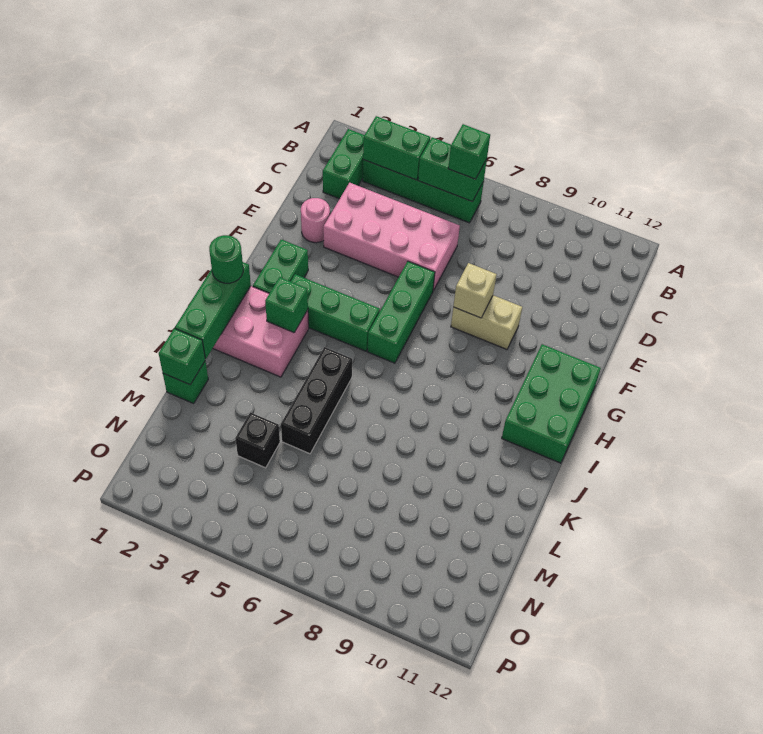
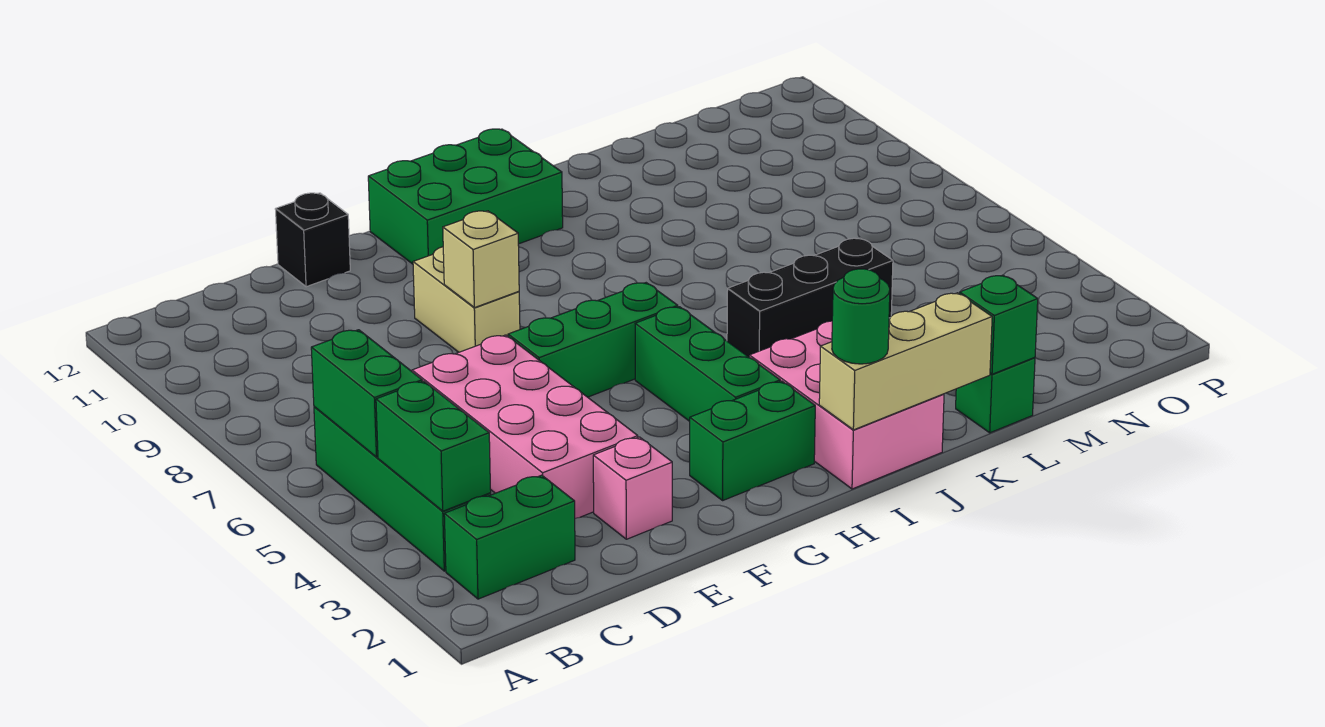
green 1x1 brick [448,124,490,179] -> none
pink 1x1 round brick [301,198,330,243] -> pink 1x1 brick [593,437,672,539]
green 1x3 brick [175,262,251,359] -> tan 1x3 brick [819,293,992,430]
green 1x1 brick [265,277,308,332] -> none
black 1x1 brick [235,412,280,468] -> black 1x1 brick moved to [275,193,350,287]

